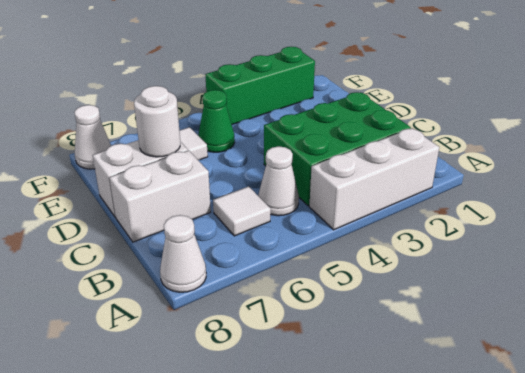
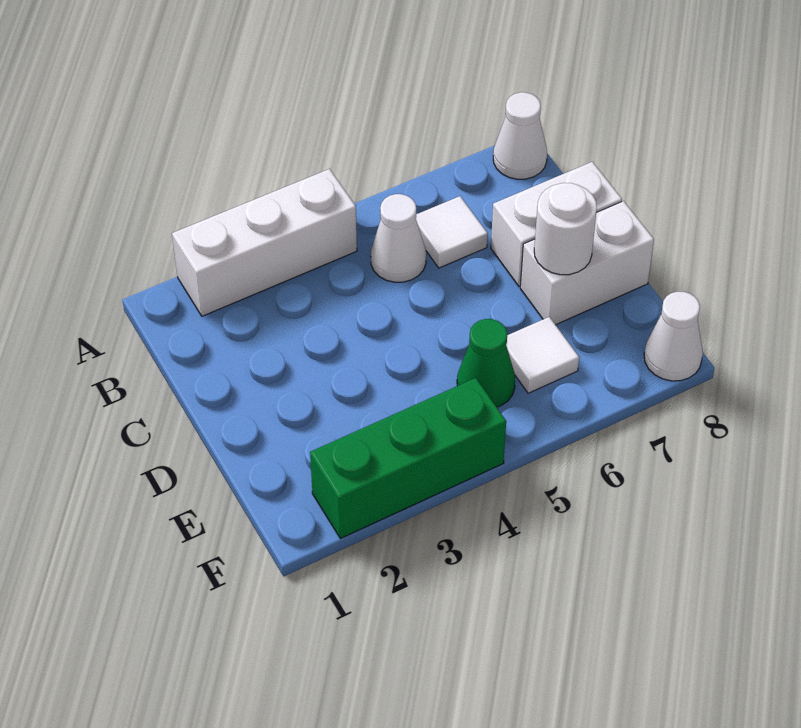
green 2x3 brick [264,92,411,206] -> none

